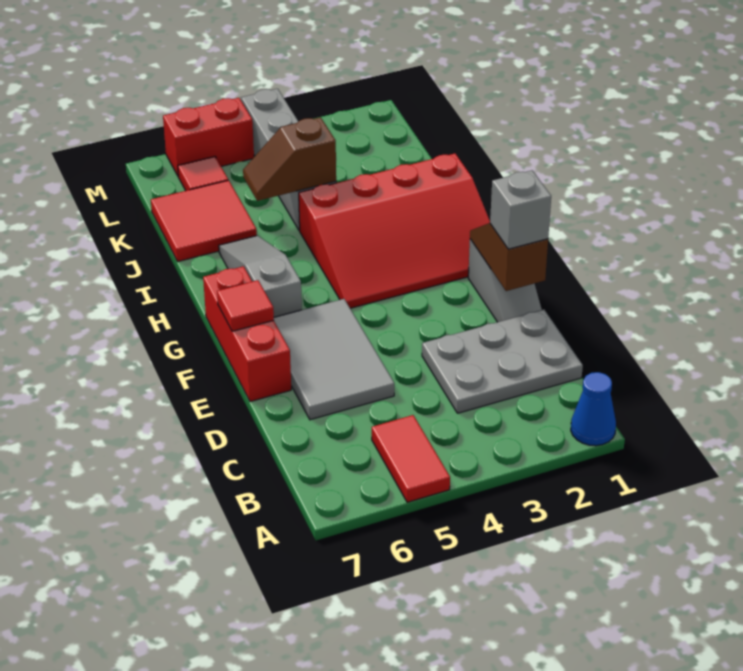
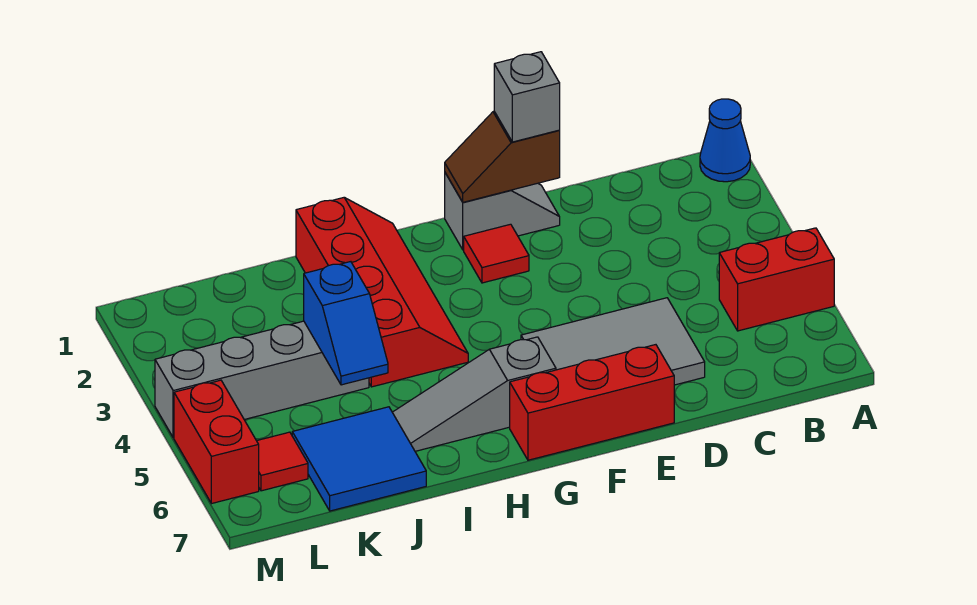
red 1x2 tile [372,415,450,502] -> red 1x2 brick [719,228,834,331]
grey 2x3 plate [422,310,583,413] -> none
red 1x1 tile [217,280,274,331] -> red 1x1 tile moved to [464,224,529,283]
red 3x4 slope [299,153,490,308] -> red 2x4 slope [296,198,468,387]
brown 1x2 slope [243,117,336,201] -> blue 1x2 slope [304,262,388,385]
red 2x2 tile [151,180,257,261] -> blue 2x2 tile [292,407,426,511]

